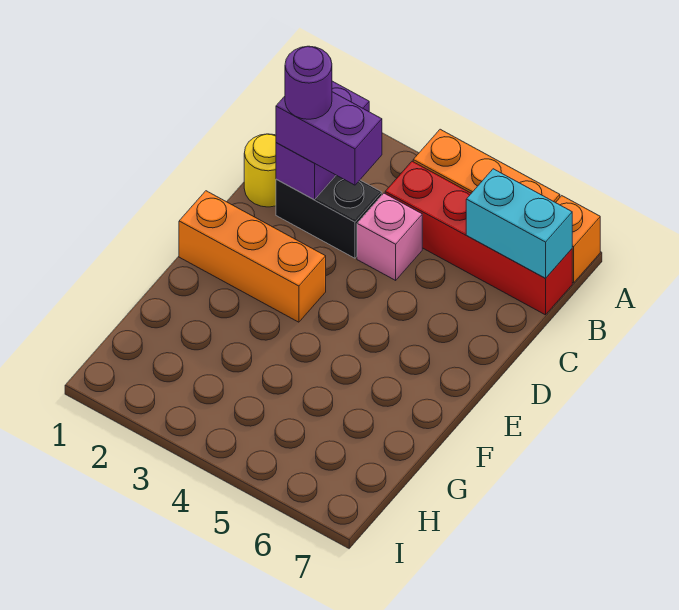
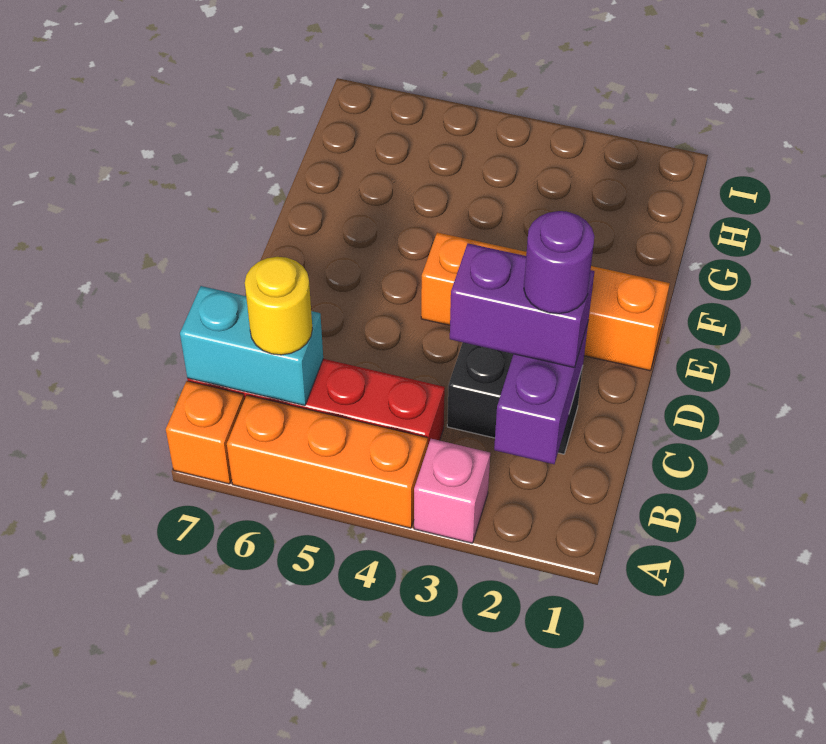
yellow 1x1 round brick [244,134,276,207] -> yellow 1x1 round brick moved to [245,257,312,355]
pink 1x1 brick [357,193,422,280] -> pink 1x1 brick moved to [414,439,490,543]
orange 1x3 brick [179,191,326,322] -> orange 1x4 brick [421,232,670,371]

